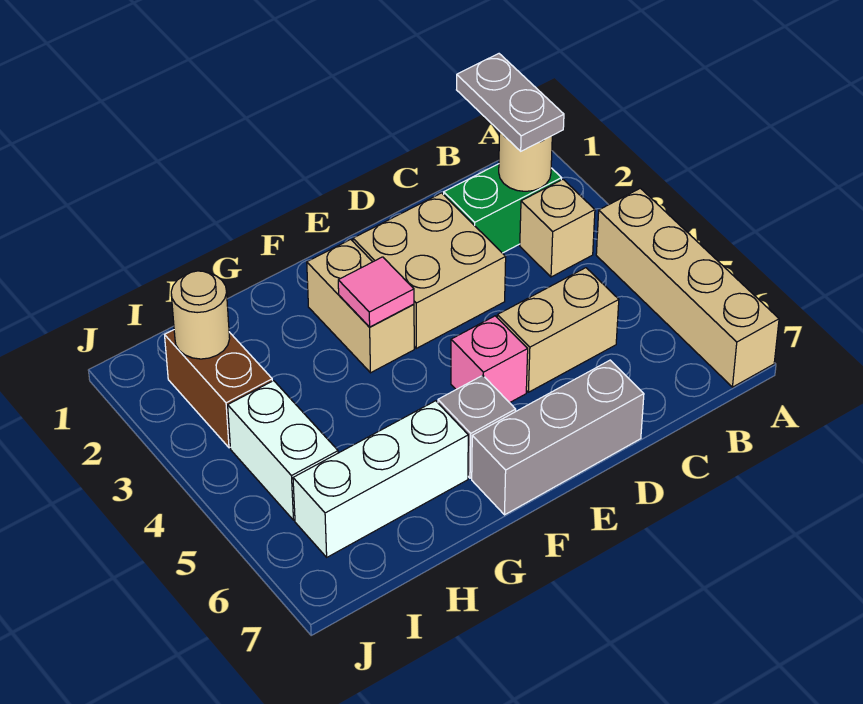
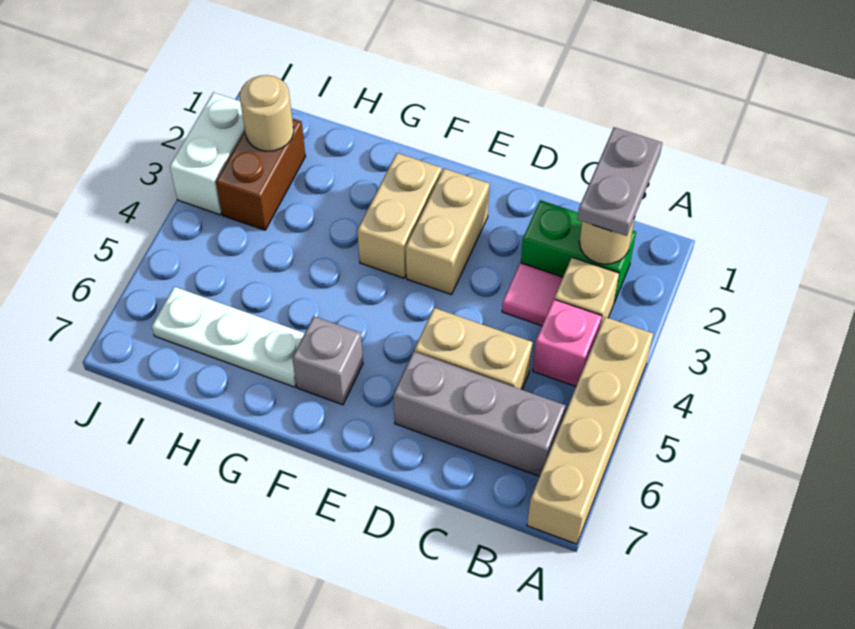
tan 2x2 brick [353,193,506,348] -> tan 1x2 brick [406,169,489,295]
grey 1x3 brick [472,360,644,515] -> grey 1x3 brick moved to [393,352,566,476]
pink 1x1 brick [451,316,528,403] -> pink 1x1 brick moved to [533,300,602,386]
pink 1x1 tile [338,257,414,327] -> pink 1x1 tile moved to [502,263,563,326]
white 1x3 brick [293,401,468,557] -> white 1x3 plate [152,287,305,387]
white 1x2 brick [228,381,338,520] -> white 1x2 brick moved to [170,92,245,215]

